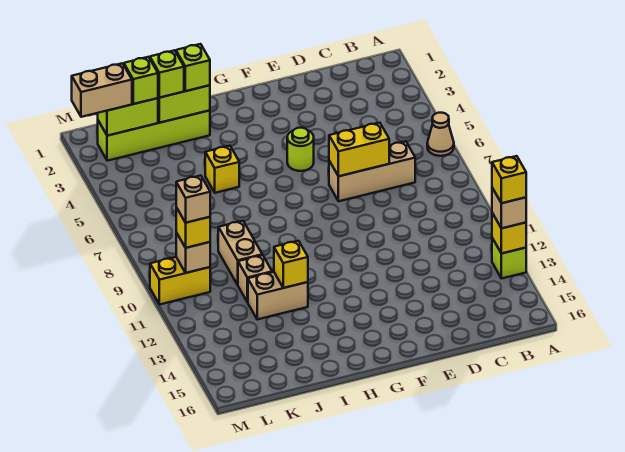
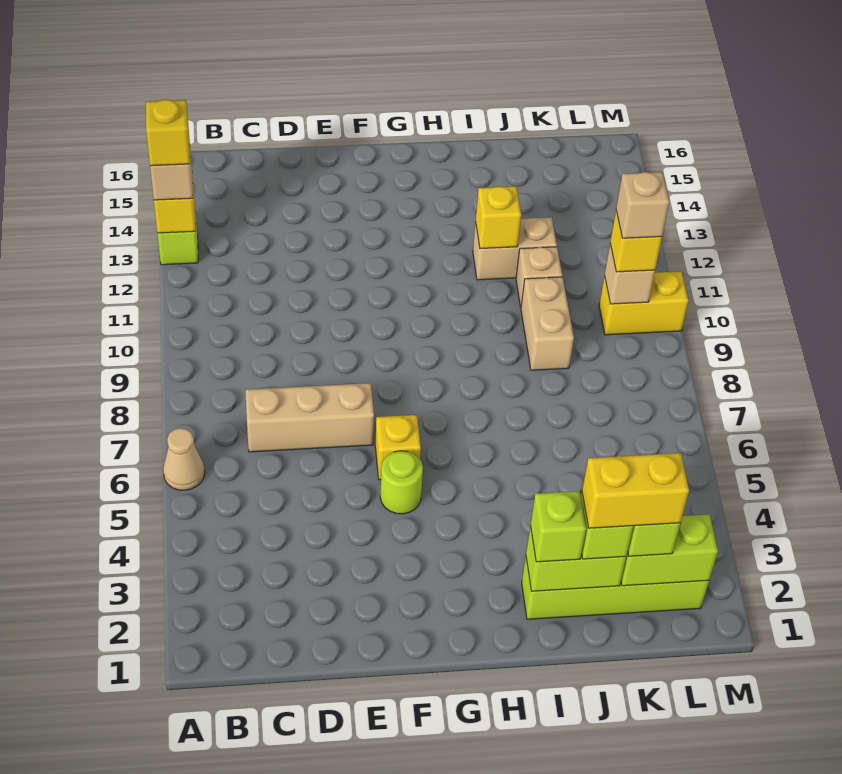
yellow 1x2 brick [329,123,389,176] -> yellow 1x2 brick moved to [582,453,689,528]
yellow 1x1 brick [205,146,239,193] -> yellow 1x1 brick moved to [375,415,421,480]
tan 1x2 brick [72,63,132,117] -> none

